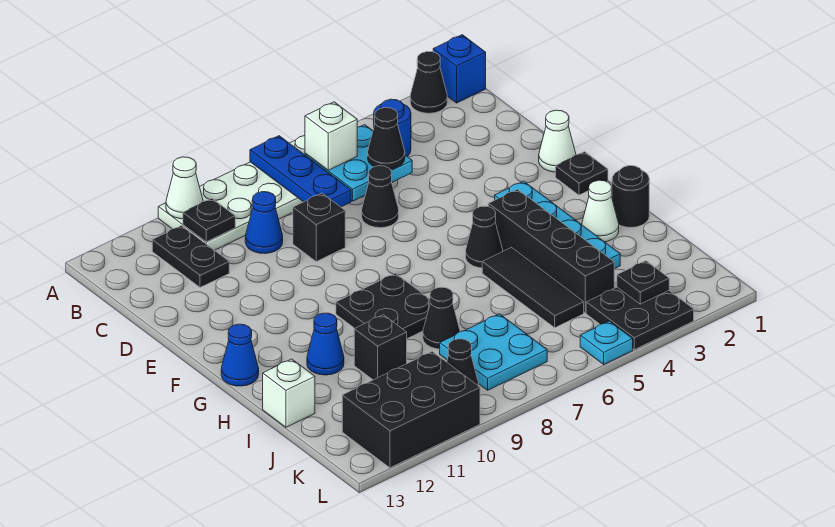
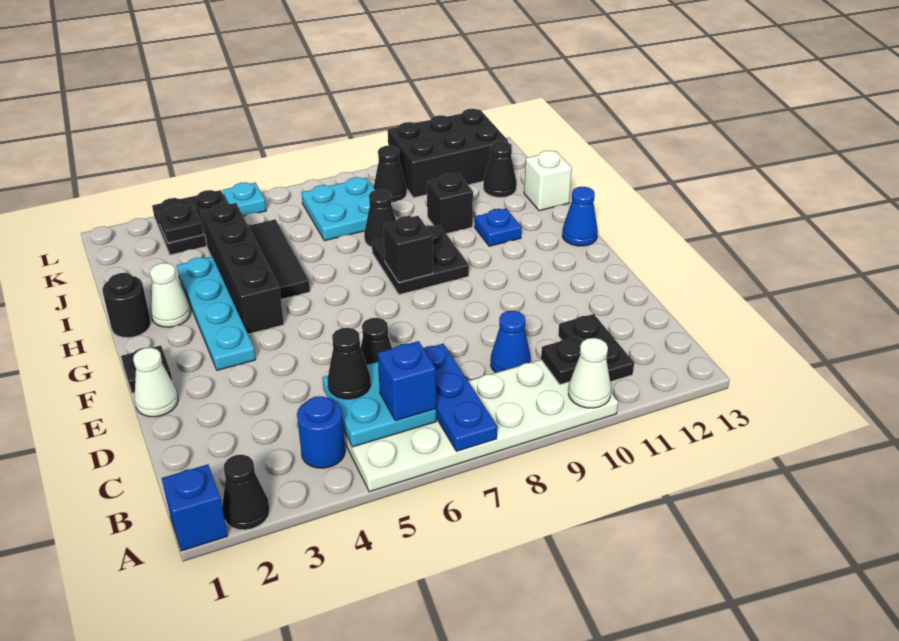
white 1x1 brick [305,102,357,170] -> blue 1x1 brick [378,341,436,421]
black 1x1 brick [293,193,345,261] -> black 1x1 brick moved to [383,216,433,282]
black 1x1 cone [466,206,503,268] -> black 1x1 cone moved to [483,141,516,197]
blue 1x1 cone [307,313,344,375] -> blue 1x1 plate [475,209,521,246]

